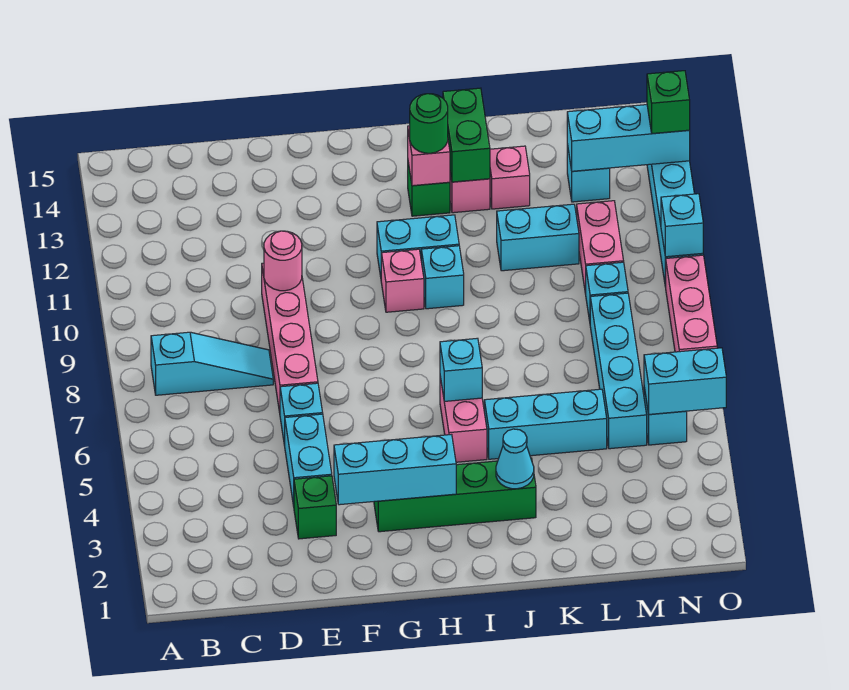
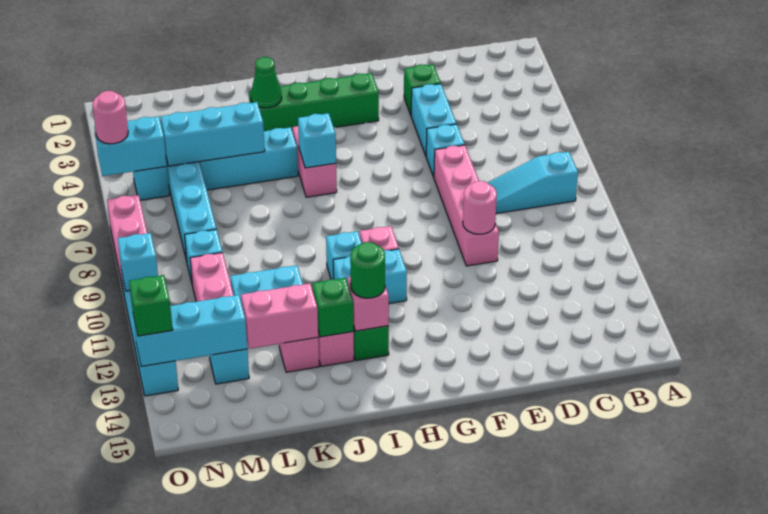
cyan 1x3 brick [334,435,456,505] -> cyan 1x3 brick moved to [161,102,265,166]
cyan 1x1 cone [496,429,534,489] -> green 1x1 cone [251,57,282,108]
green 1x2 brick [443,88,490,182] -> green 1x1 brick [312,278,354,337]
none -> pink 1x2 brick [241,283,318,349]
none -> pink 1x1 round brick [93,91,128,144]

